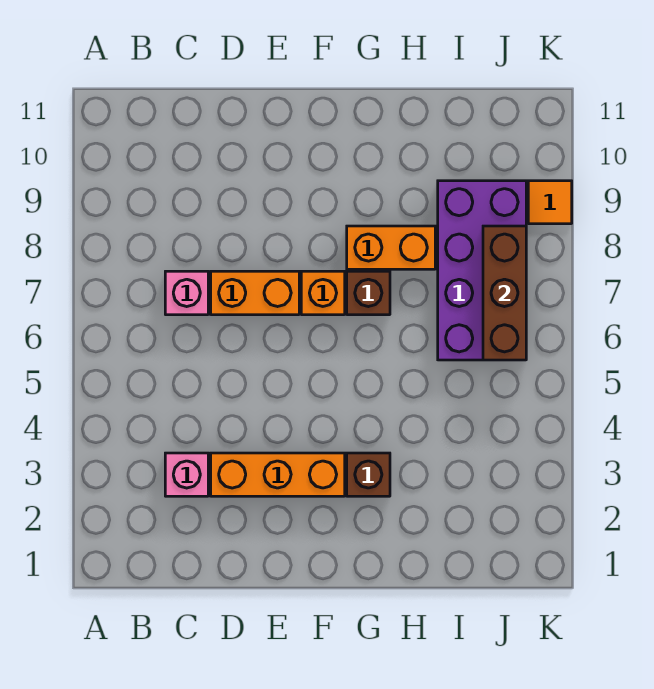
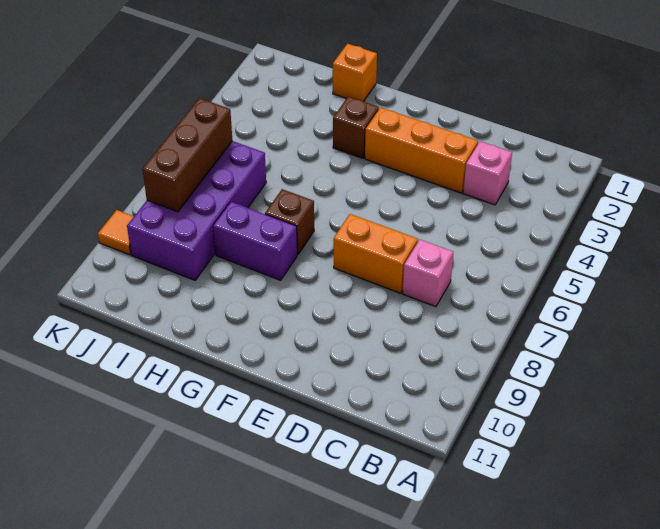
orange 1x1 brick [301,271,345,315] -> orange 1x1 brick moved to [333,44,377,102]
orange 1x2 brick [347,226,435,269] -> purple 1x2 brick [213,202,297,280]

